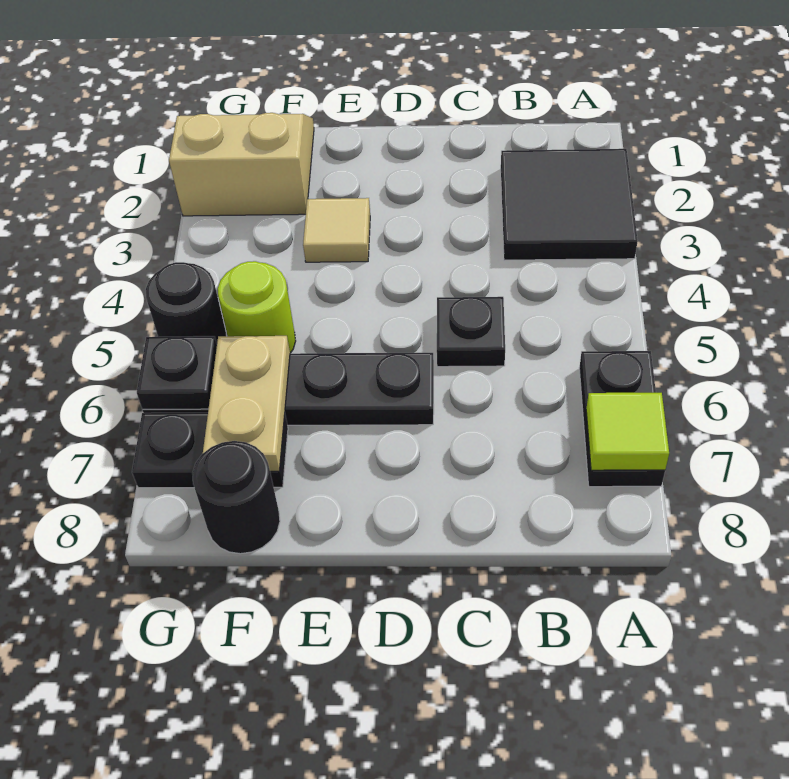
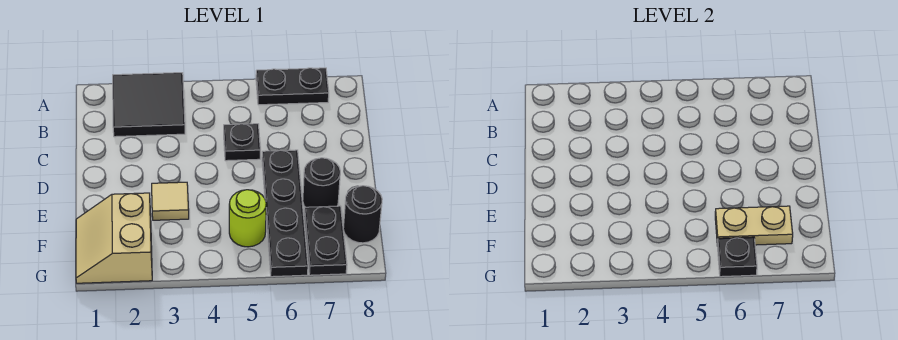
lime 1x1 tile [586,393,669,470] -> none
black 1x1 round brick [146,262,226,344] -> black 1x1 round brick moved to [303,158,340,207]

